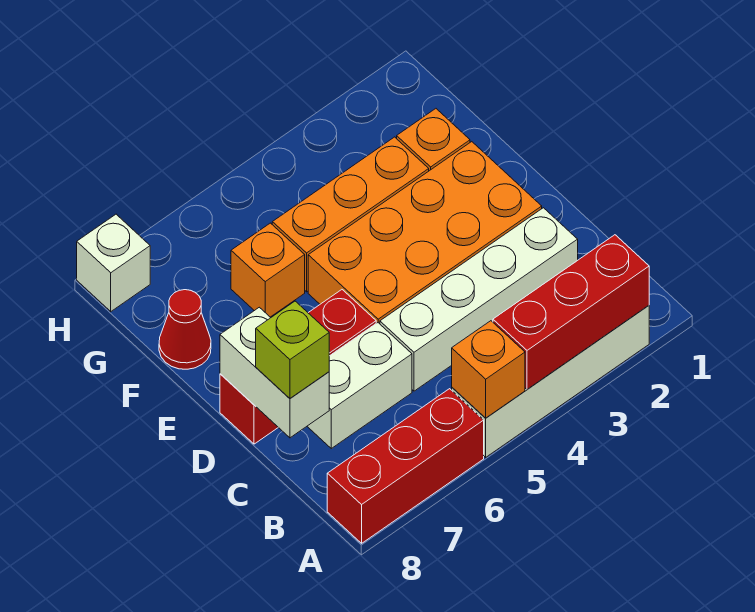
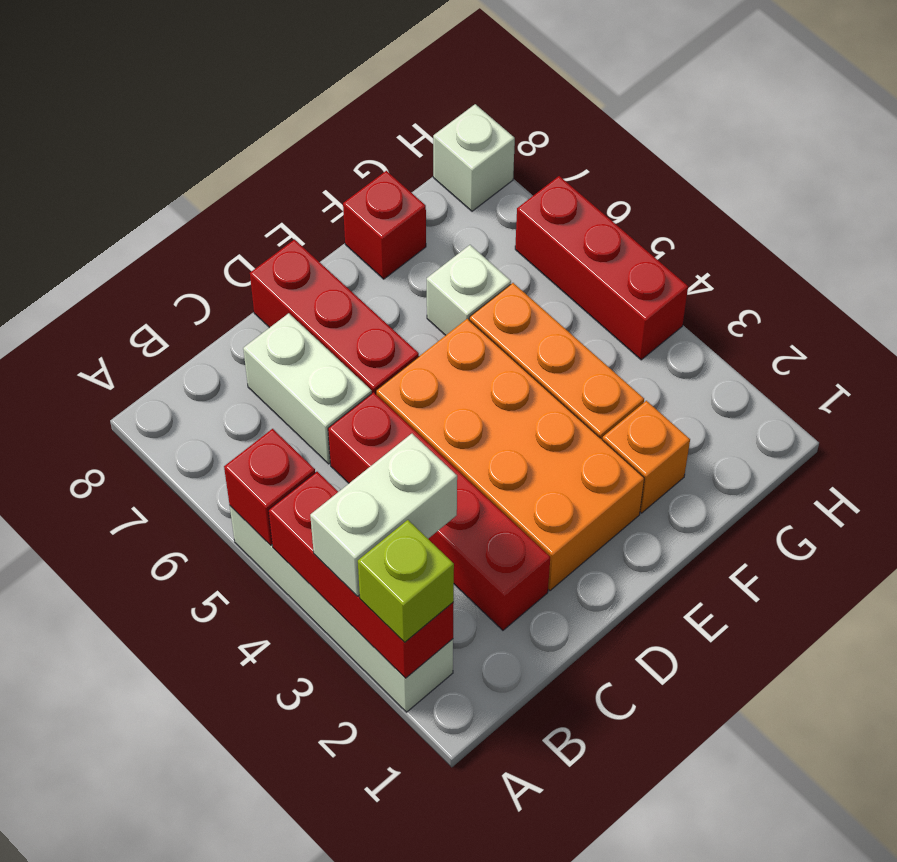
orange 1x1 brick [452,321,525,418] -> red 1x1 brick [224,429,315,545]
red 1x3 brick [327,389,484,543] -> red 1x3 brick moved to [515,176,688,360]
white 1x4 brick [380,208,578,391] -> red 1x4 brick [328,392,550,630]
white 1x2 brick [220,307,329,438] -> white 1x2 brick moved to [310,434,457,596]
lime 1x1 brick [256,301,329,398] -> lime 1x1 brick moved to [358,520,454,642]
orange 1x1 brick [231,223,305,317] -> white 1x1 brick [427,245,511,335]
red 1x1 cone [159,290,211,369] -> red 1x1 brick [343,171,426,279]

